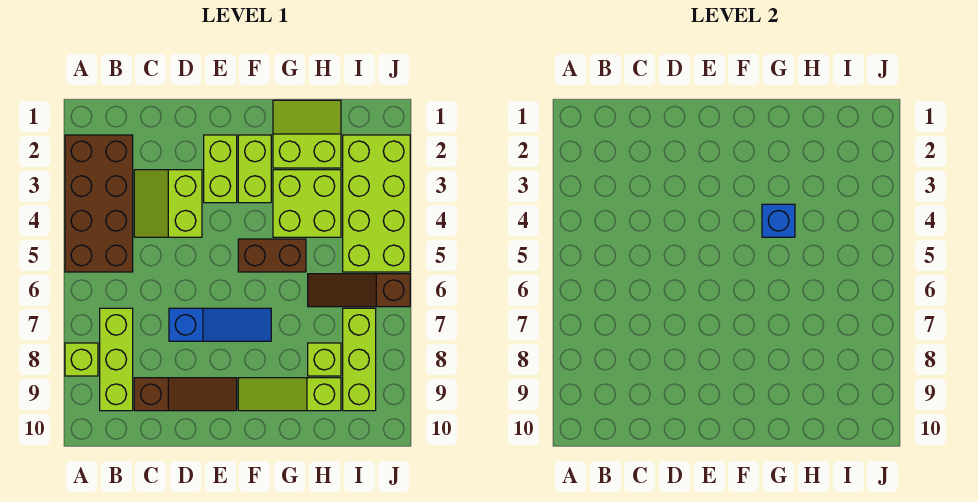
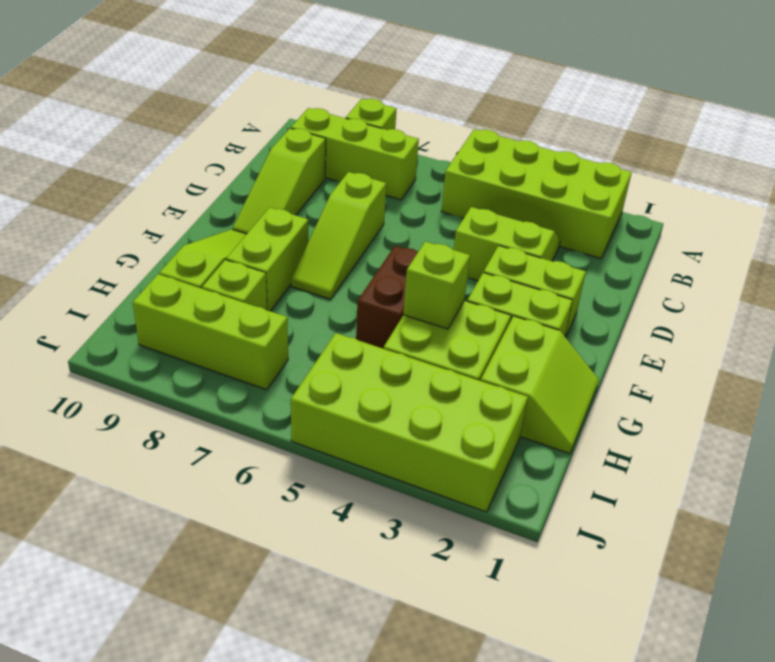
brown 2x4 brick [65,135,133,272] -> lime 2x4 brick [441,129,632,259]
brown 1x3 slope [134,378,237,411] -> lime 1x3 slope [232,128,326,234]
blue 1x3 slope [169,308,271,341] -> lime 1x3 slope [291,172,386,299]
none -> lime 1x2 brick [226,207,308,311]
blue 1x1 brick [762,204,795,237] -> lime 1x1 brick [403,242,470,329]
brown 1x3 slope [308,274,410,307] -> none

